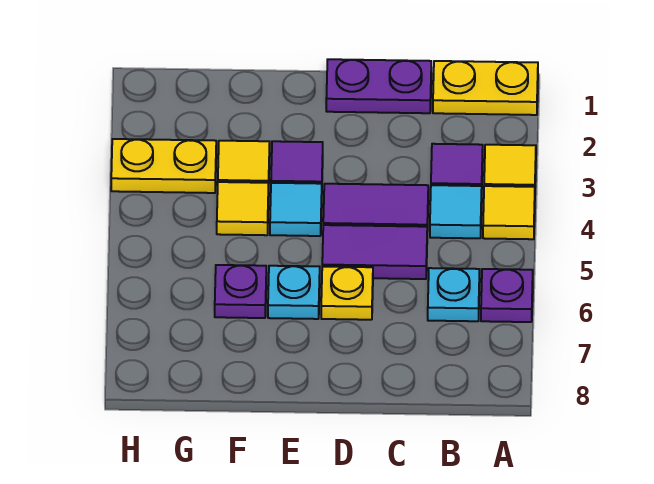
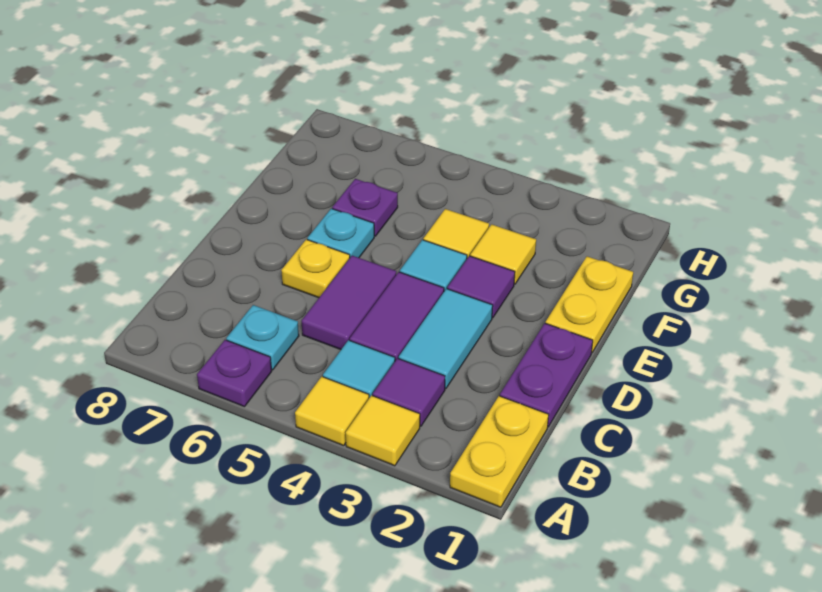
none -> cyan 1x2 tile [399,289,493,389]
yellow 1x2 plate [111,139,216,193] -> yellow 1x2 plate moved to [546,256,633,353]

